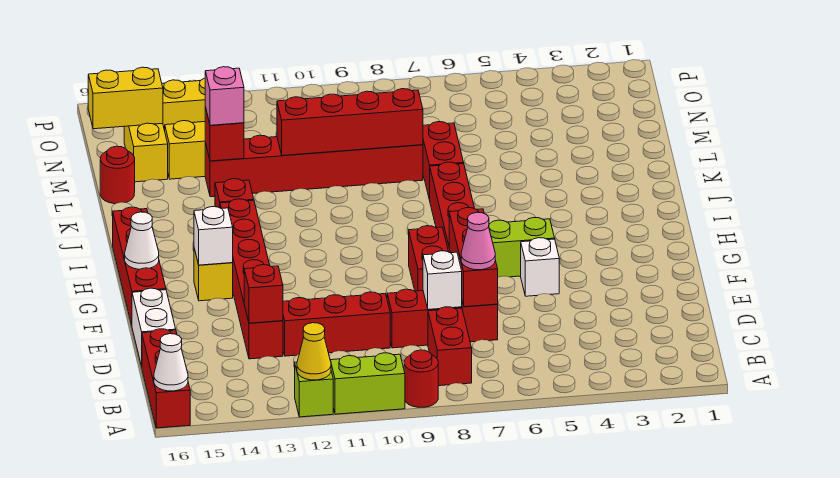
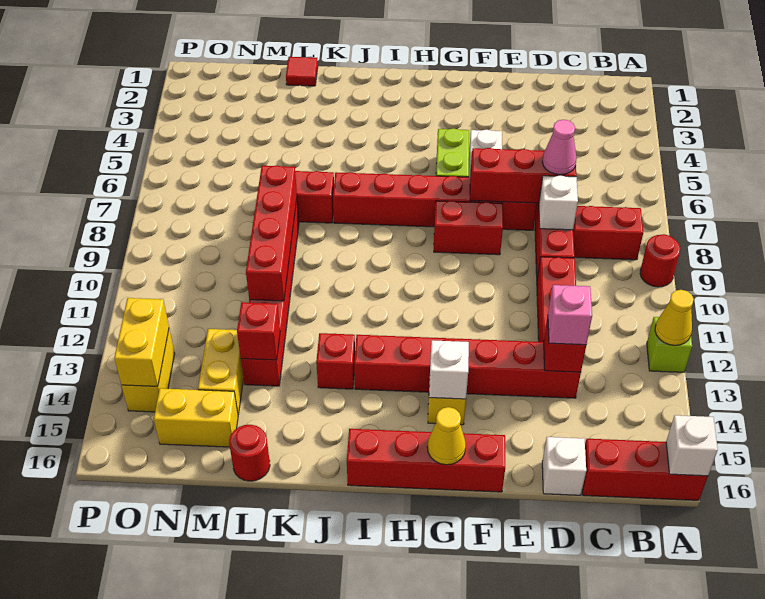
lime 1x2 brick [330,353,405,414] -> none
white 1x1 cone [154,334,188,391] -> white 1x1 brick [666,415,718,476]
white 1x2 brick [132,288,176,366] -> white 1x1 brick [542,437,586,495]
white 1x1 cone [125,212,159,269] -> yellow 1x1 cone [427,407,466,465]
none -> red 1x1 tile [286,57,318,86]
pink 1x1 brick [205,67,244,125] -> pink 1x1 brick moved to [548,285,592,345]
yellow 1x2 brick [88,67,163,129] -> yellow 1x2 brick moved to [114,298,169,386]

